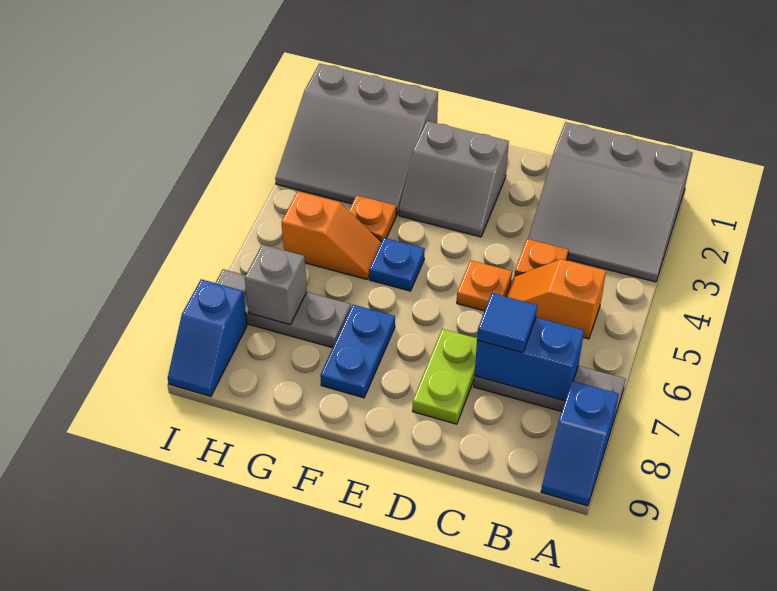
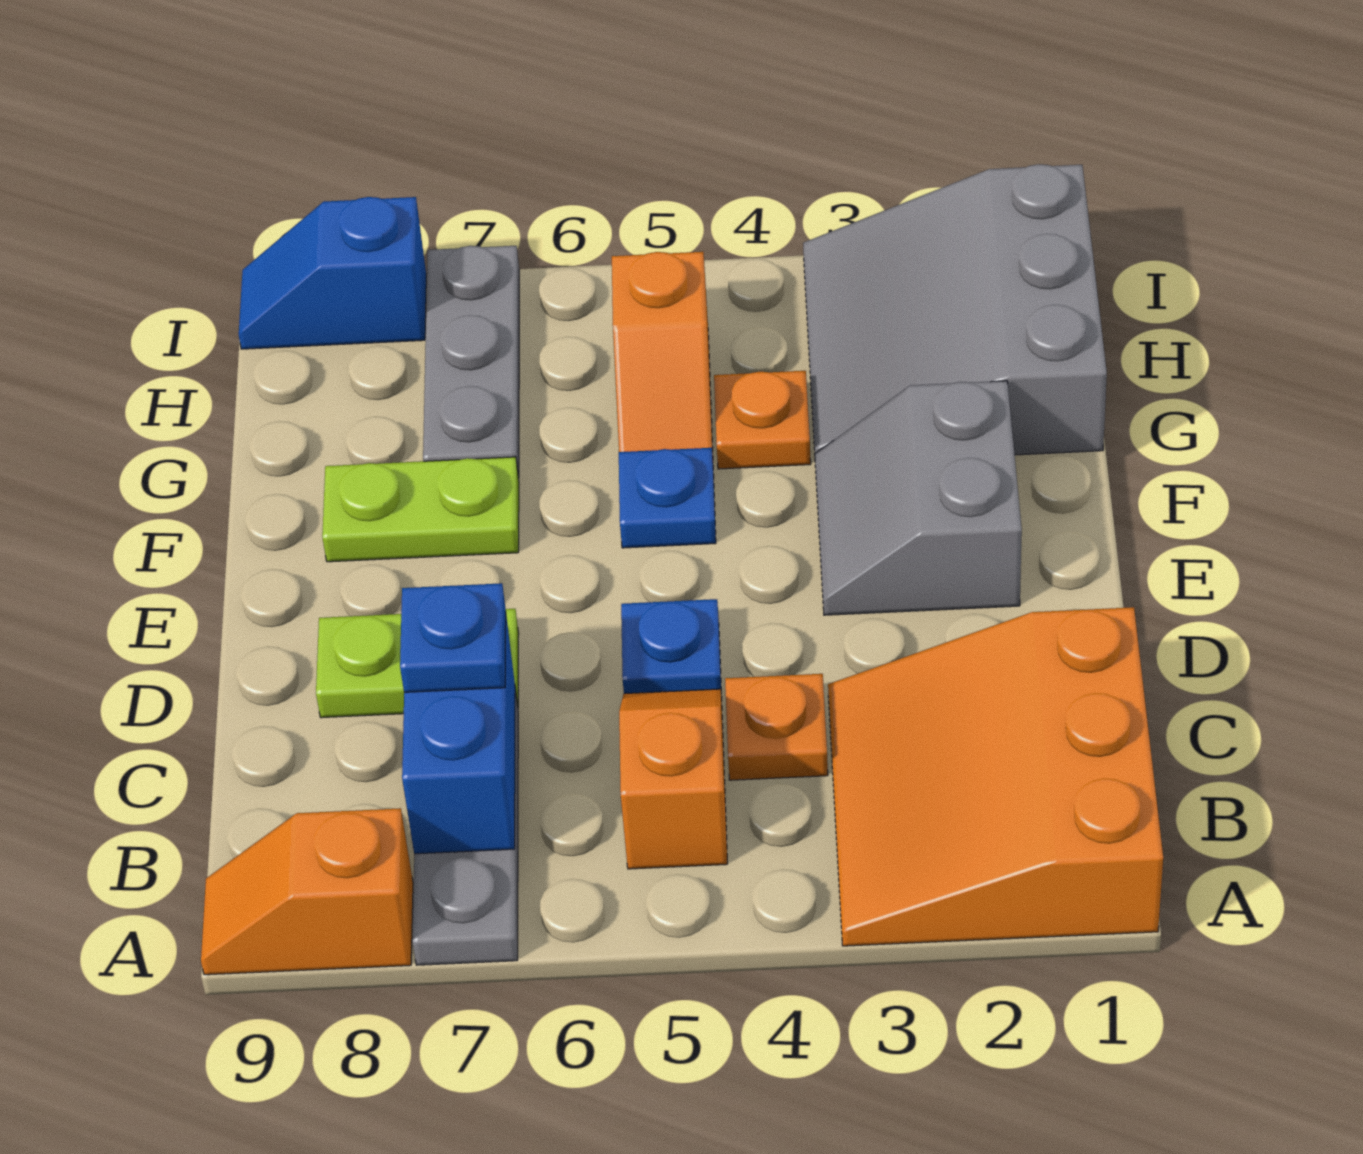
grey 3x3 slope [528,122,692,282] -> orange 3x3 slope [828,607,1163,946]
blue 1x2 slope [541,381,619,506] -> orange 1x2 slope [201,808,413,975]
blue 1x1 tile [477,293,537,353] -> blue 1x1 plate [400,583,506,692]
orange 1x1 plate [457,260,512,311] -> blue 1x1 plate [621,599,722,699]
blue 1x2 plate [320,305,395,398] -> lime 1x2 plate [322,457,519,562]
grey 1x1 brick [245,245,307,325] -> none

